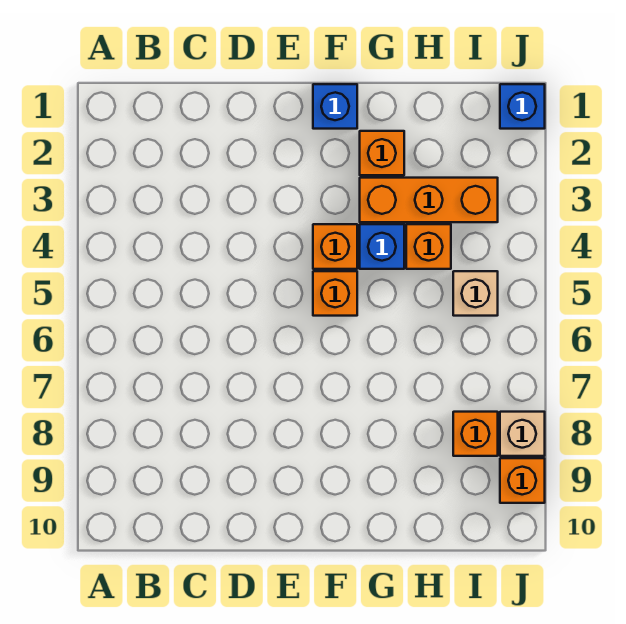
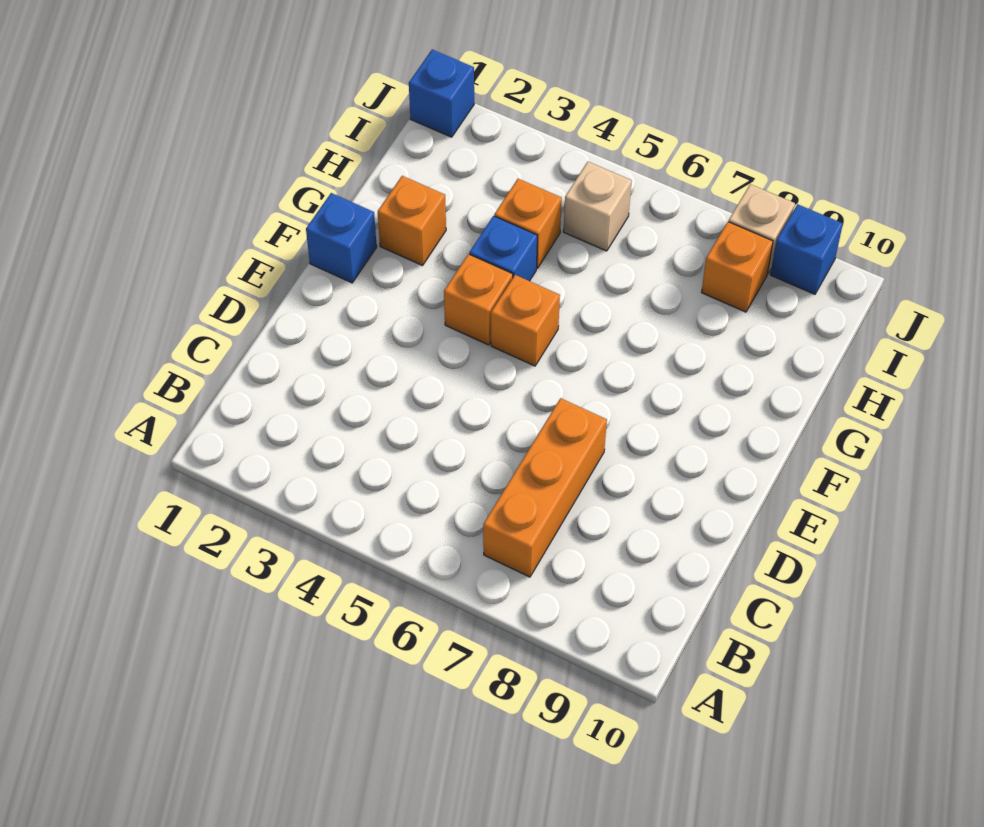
orange 1x3 brick [360,178,498,222] -> orange 1x3 brick moved to [483,398,607,577]
orange 1x1 brick [500,458,545,503] -> blue 1x1 brick [770,204,843,294]

